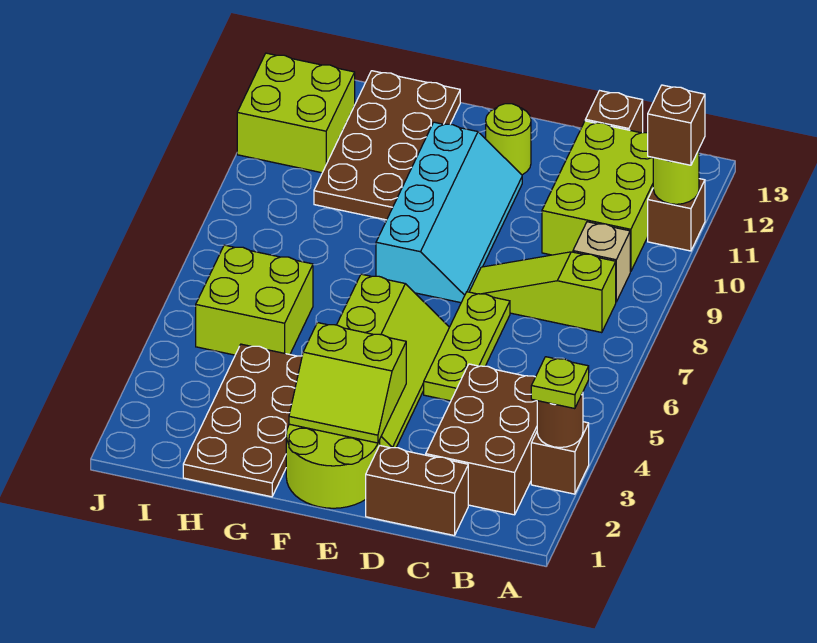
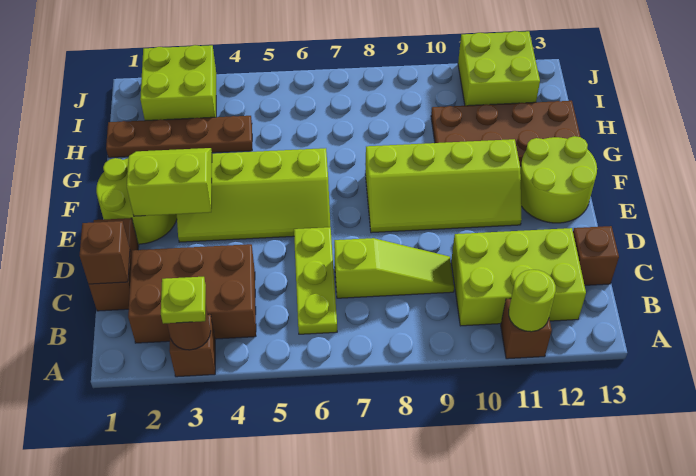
brown 1x1 brick [648,85,705,165] -> brown 1x1 brick moved to [80,221,130,284]
lime 1x3 slope [470,252,616,333] -> lime 1x3 slope turned to [334,238,454,298]
tan 1x1 brick [573,222,630,302] -> none
lime 1x3 plate [424,292,510,401] -> lime 1x3 plate turned to [294,227,337,334]
lime 2x2 slope [289,323,406,443] -> lime 2x2 slope turned to [127,148,212,216]
cyan 2x4 slope [376,122,522,303] -> lime 2x4 slope [365,139,522,233]
lime 1x1 round brick [486,104,531,175] -> lime 2x2 round brick [520,136,597,223]
brown 2x4 plate [183,344,302,497] -> brown 1x4 plate [106,116,252,158]
lime 2x2 brick [196,245,313,355] -> lime 2x2 brick moved to [140,45,216,121]

